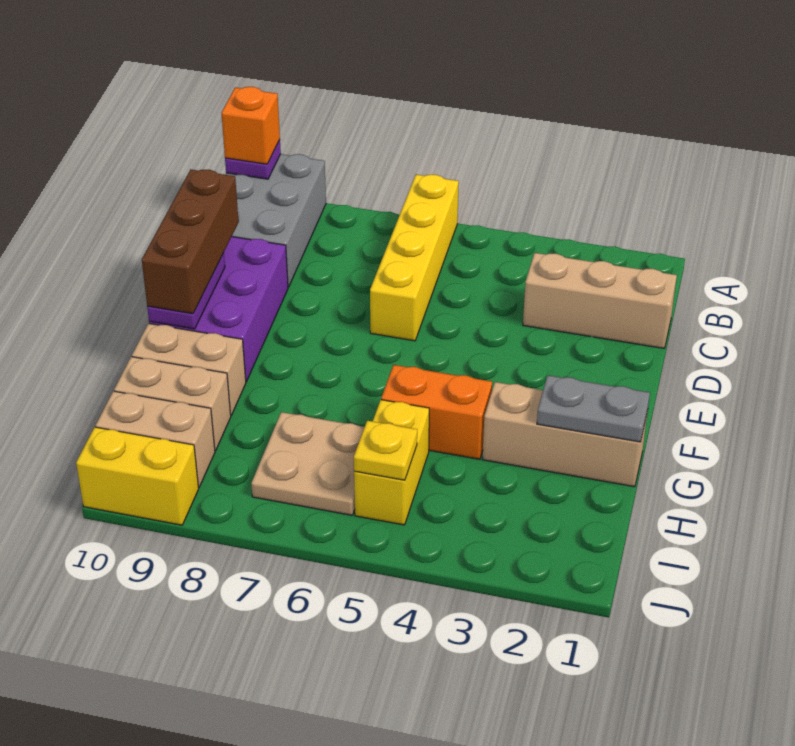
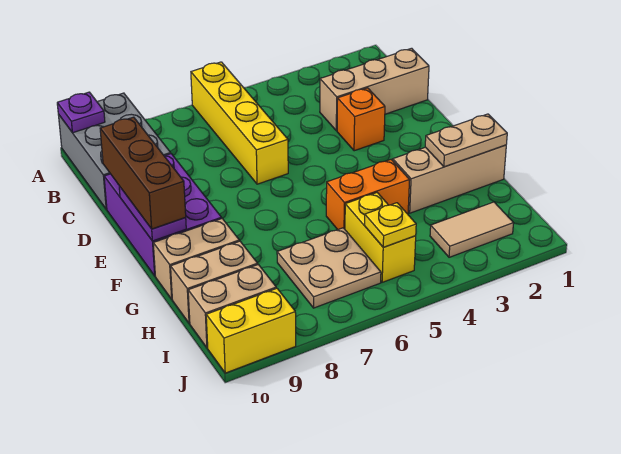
orange 1x1 brick [221,87,280,164] -> orange 1x1 brick moved to [337,88,385,151]
grey 1x2 plate [537,375,650,442] -> tan 1x2 plate [425,114,507,167]
none -> tan 1x2 tile [430,202,514,257]

